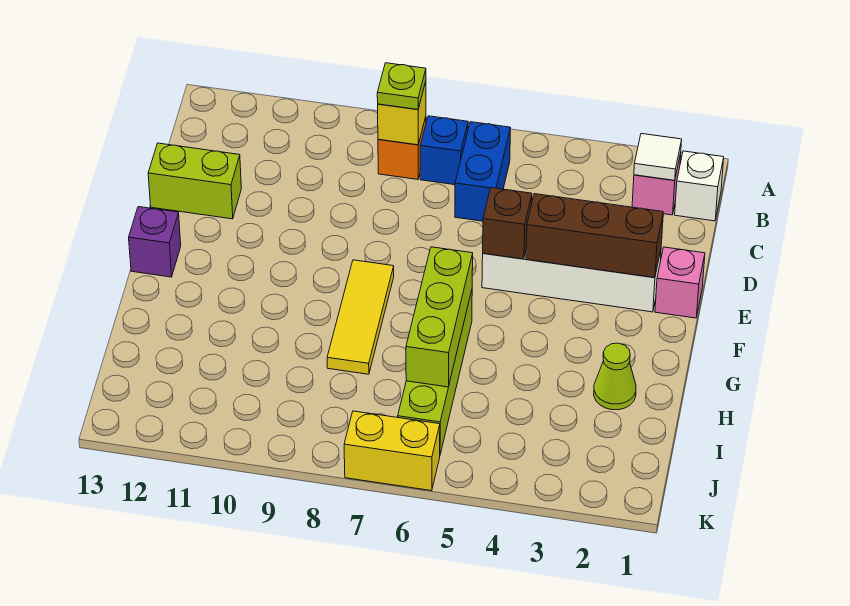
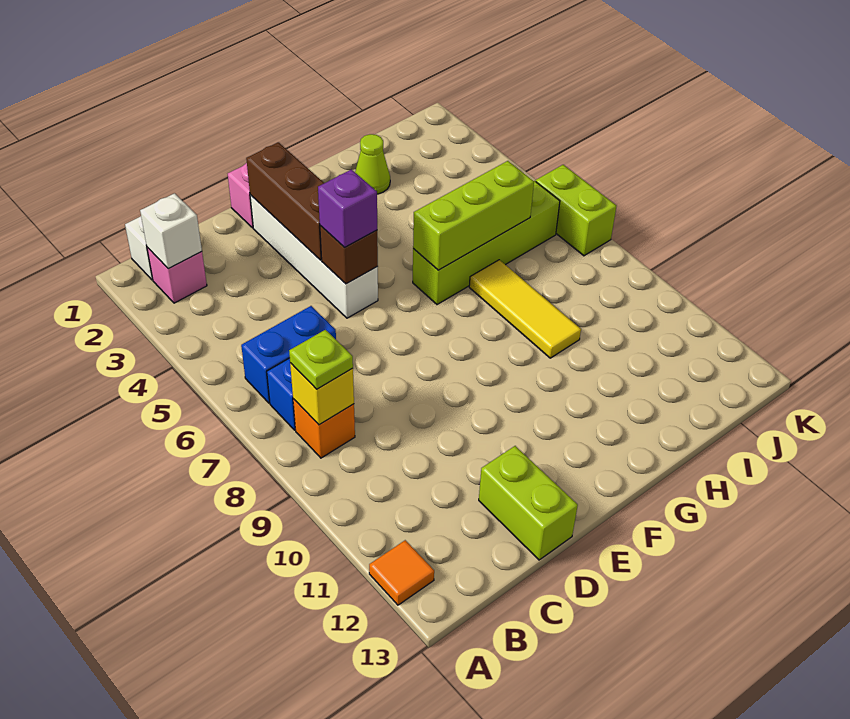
none -> orange 1x1 tile [369,540,434,605]
white 1x1 tile [634,134,682,180] -> white 1x1 brick [140,193,202,269]
yellow 1x3 tile [327,260,394,374] -> yellow 1x3 tile turned to [469,260,581,358]
purple 1x1 brick [129,207,181,277] -> purple 1x1 brick moved to [318,169,377,248]
yellow 1x2 brick [344,411,440,491] -> lime 1x2 brick [536,165,616,256]

